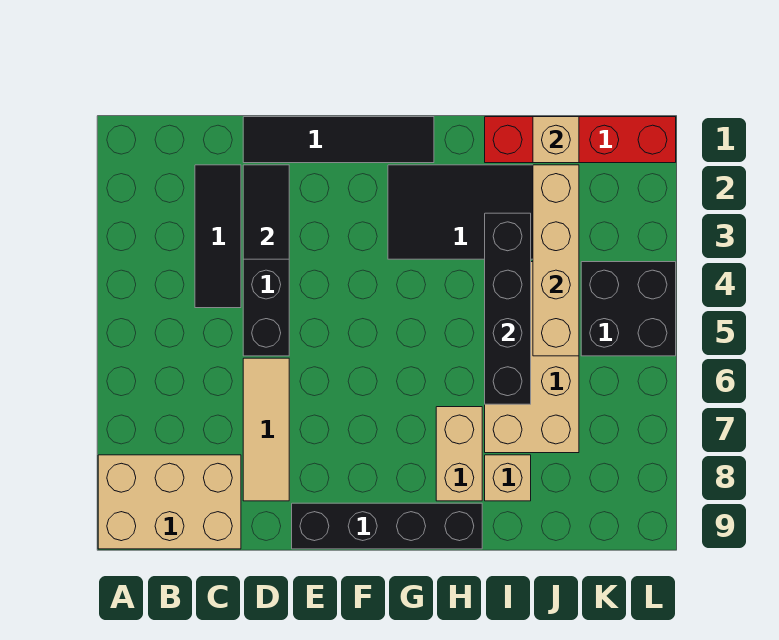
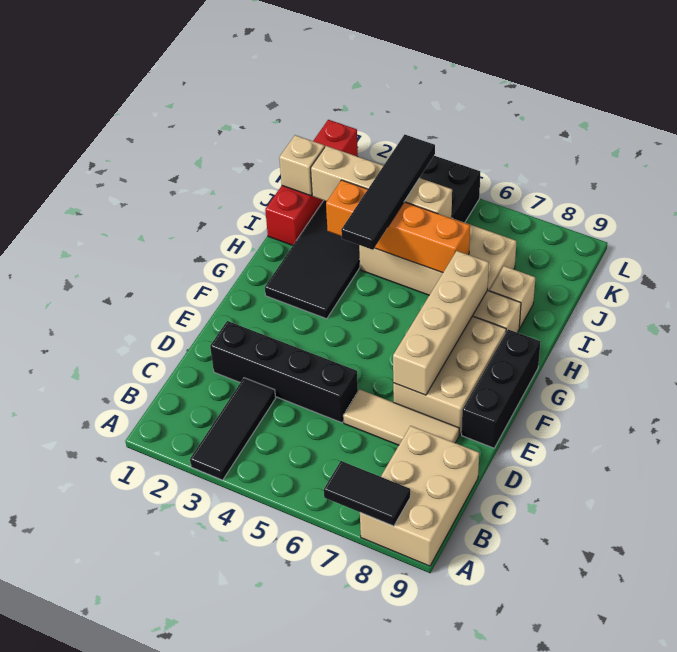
black 1x3 tile [195,165,241,308] -> black 1x3 tile turned to [190,378,276,480]
black 1x4 tile [243,117,434,163] -> black 1x4 tile moved to [341,134,435,250]
black 1x2 tile [243,165,289,259] -> black 1x2 tile moved to [324,461,410,526]
none -> tan 2x3 brick [393,316,506,435]
none -> tan 1x4 brick [393,251,489,395]
black 1x4 brick [292,503,482,549] -> black 1x3 brick [462,329,541,448]
black 1x4 brick [485,213,531,404] -> orange 1x4 brick [326,180,470,273]

